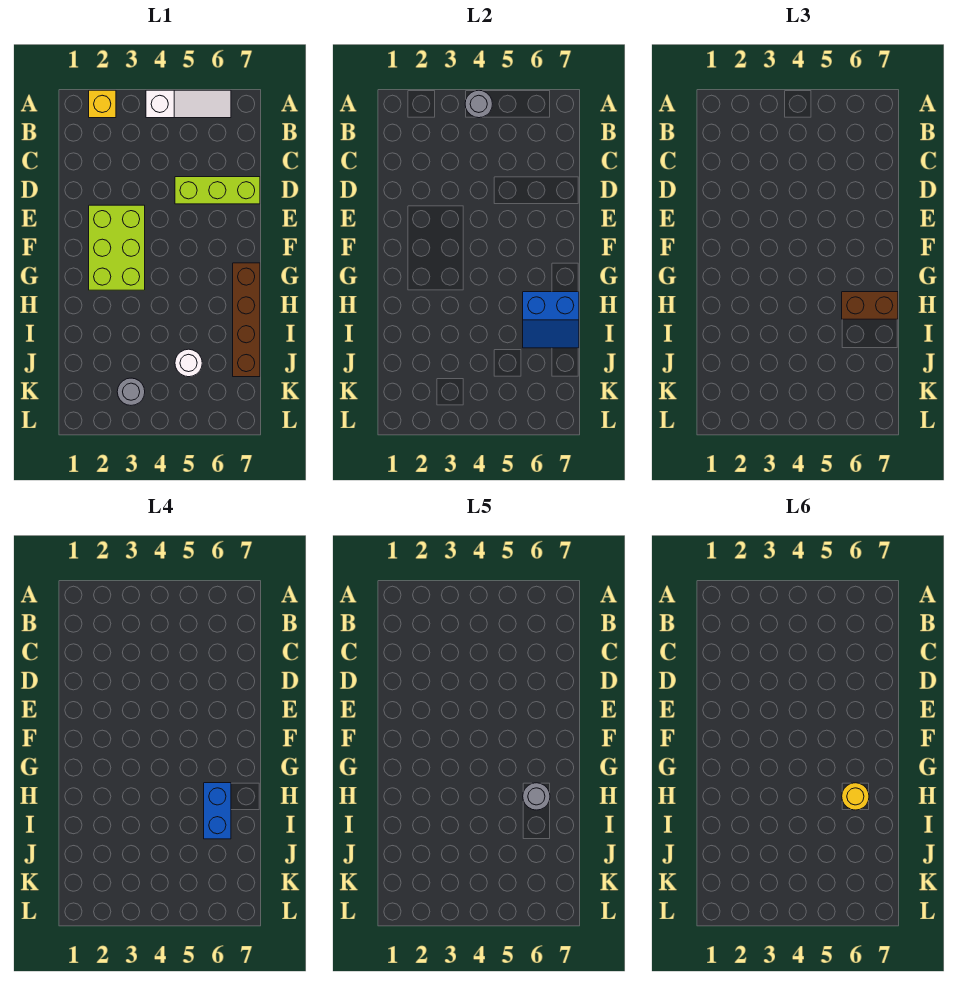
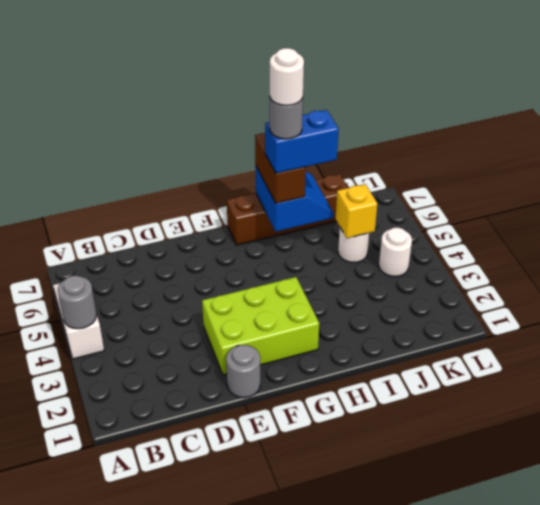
yellow 1x1 brick [89,90,116,118] -> yellow 1x1 brick moved to [335,184,377,238]
lime 1x3 brick [175,177,260,204] -> none
yellow 1x1 round brick [842,783,869,810] -> white 1x1 round brick [270,48,304,106]
grey 1x1 round brick [117,378,145,405] -> grey 1x1 round brick moved to [226,345,260,398]
none -> white 1x1 round brick [379,228,412,276]

